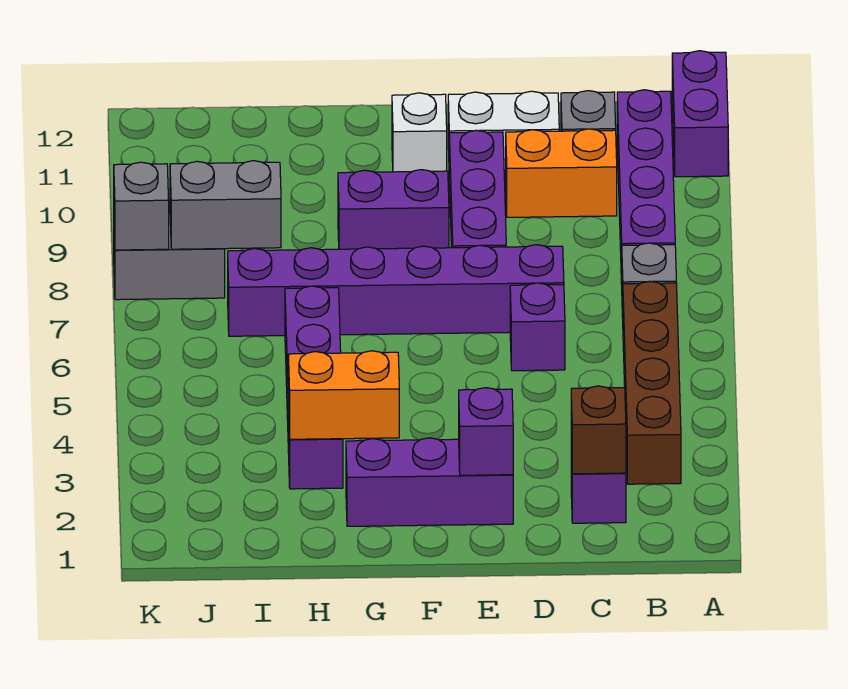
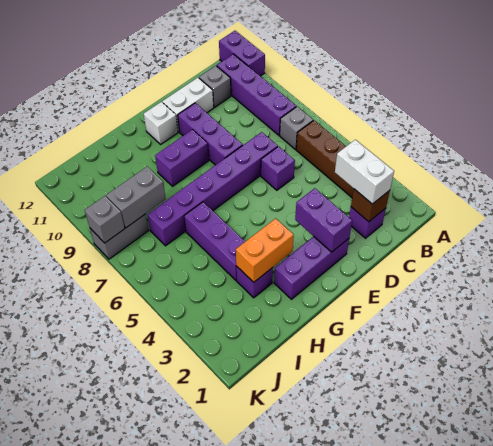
none -> white 1x2 brick [335,140,394,204]
orange 1x2 brick [506,129,617,217] -> none
purple 1x1 brick [459,388,513,475] -> purple 1x2 brick [295,188,352,252]

